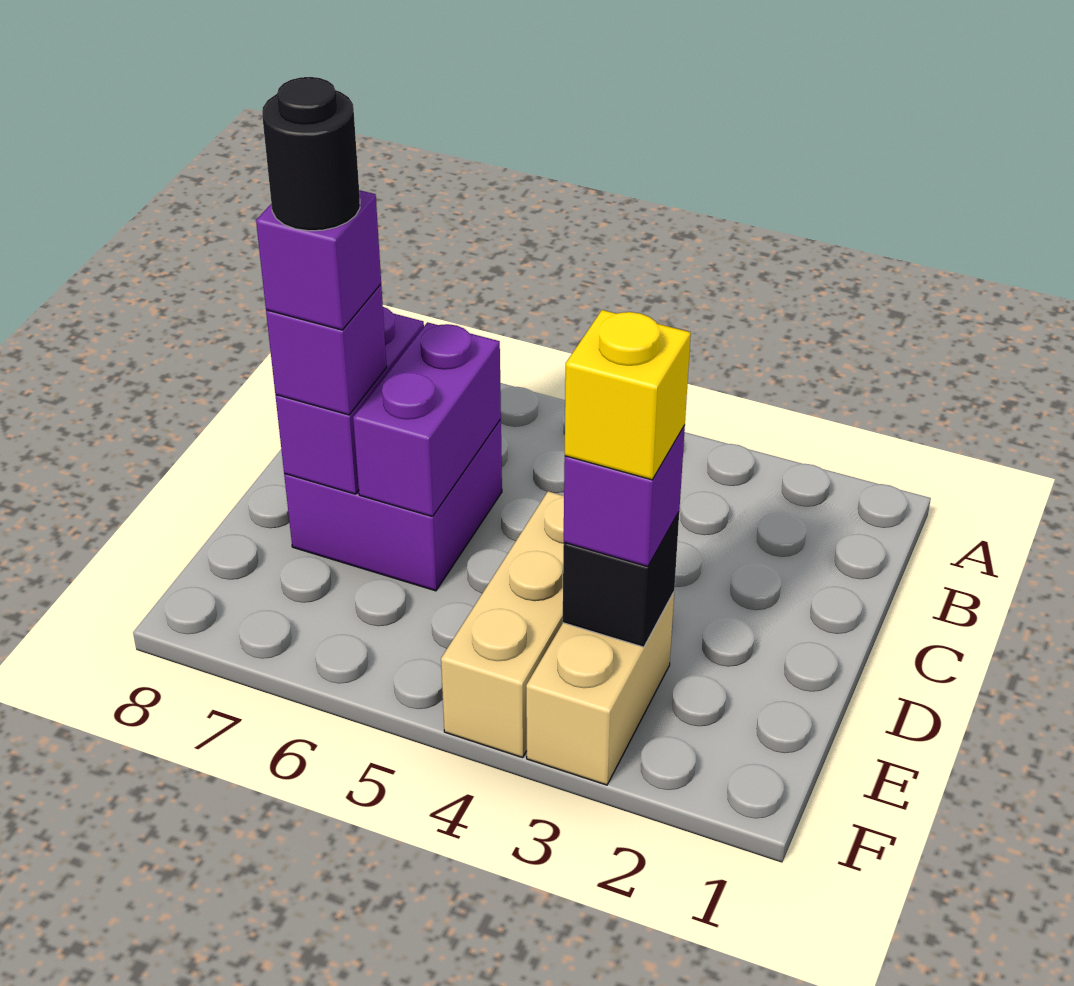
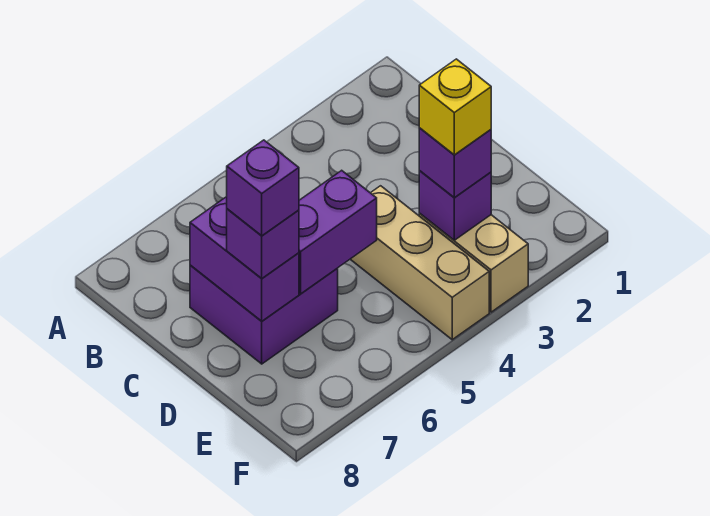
purple 1x2 brick [353,322,501,517] -> purple 1x2 brick turned to [299,170,377,294]
black 1x1 round brick [262,77,360,231] -> none
black 1x1 brick [563,513,679,647] -> purple 1x1 brick [419,171,491,240]

